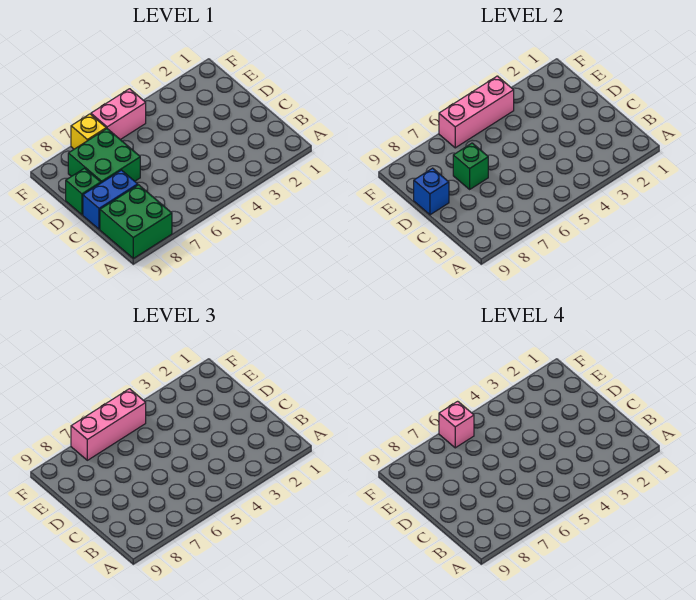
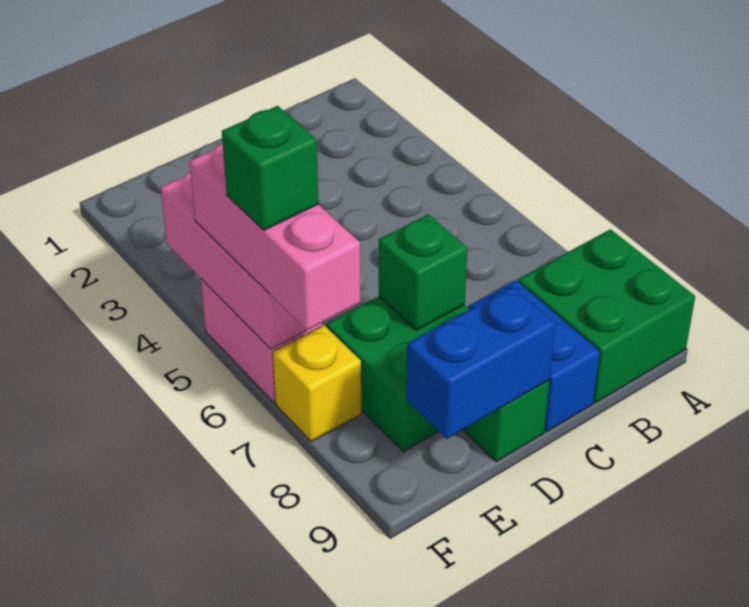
blue 1x1 brick [414,168,449,215] -> blue 1x2 brick [406,286,555,439]
pink 1x1 brick [439,401,474,448] -> green 1x1 brick [222,106,319,230]

